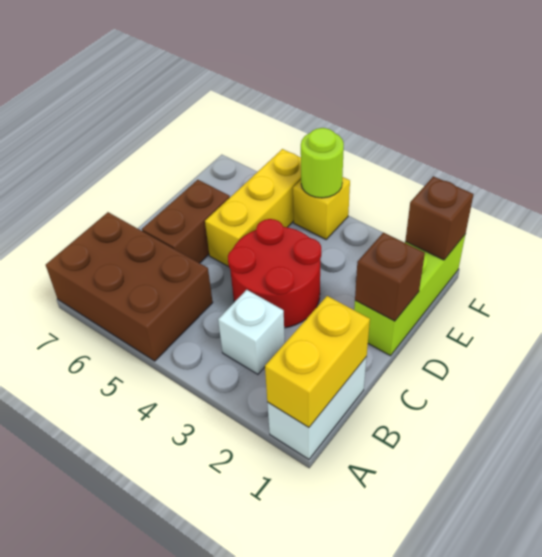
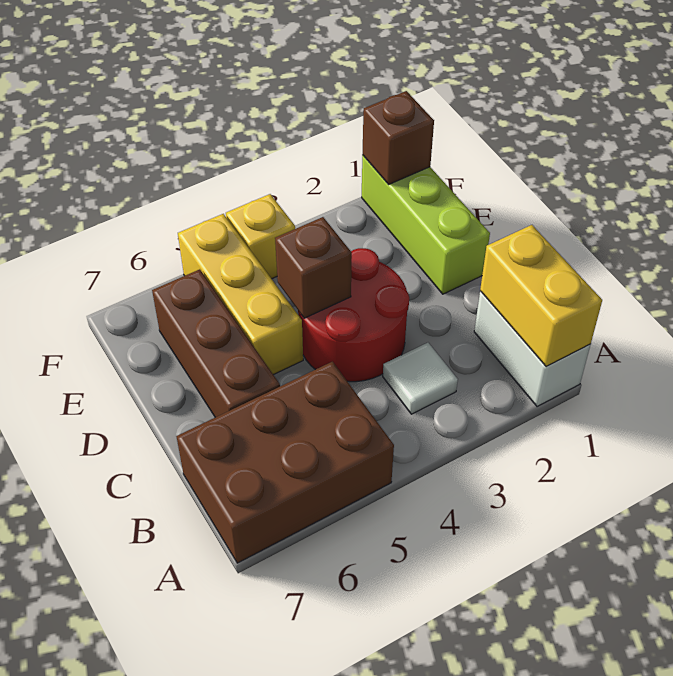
white 1x1 brick [218,290,285,374] -> white 1x1 tile [383,343,458,414]
brown 1x2 brick [142,180,230,263] -> brown 1x3 brick [152,269,280,417]
brown 1x1 brick [355,233,425,321] -> brown 1x1 brick moved to [275,217,352,318]
lime 1x1 round brick [301,128,344,198] -> none

